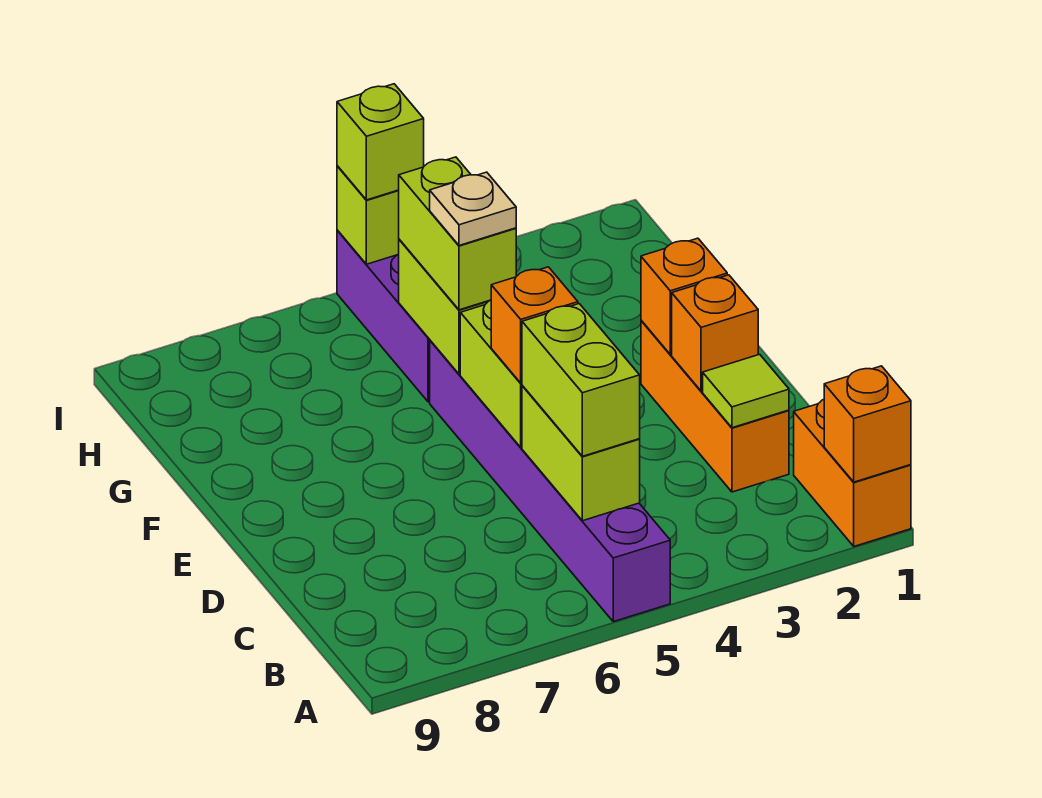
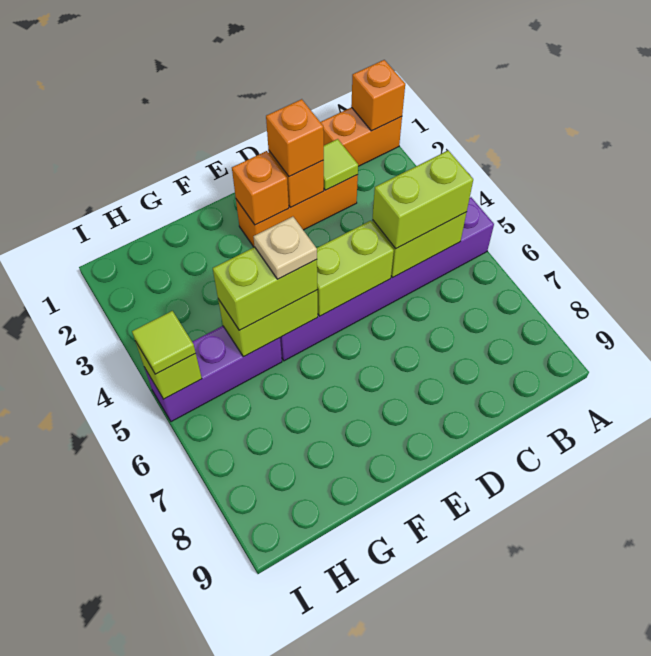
orange 1x1 brick [491,267,578,383] -> orange 1x1 brick moved to [266,99,324,177]
lime 1x1 brick [337,84,424,200] -> lime 1x1 tile [132,311,196,374]

